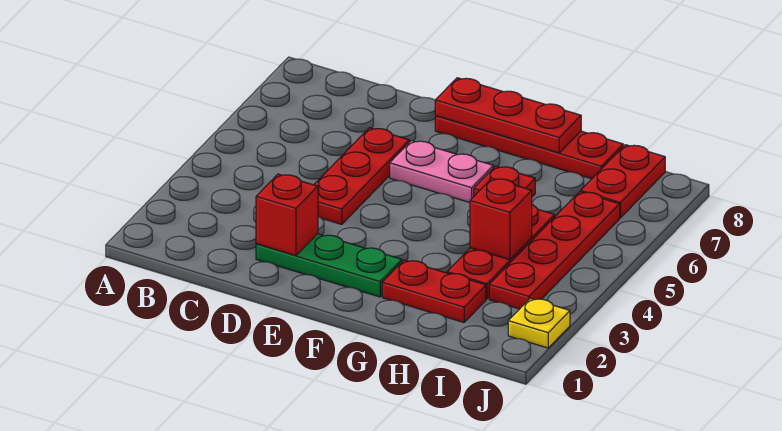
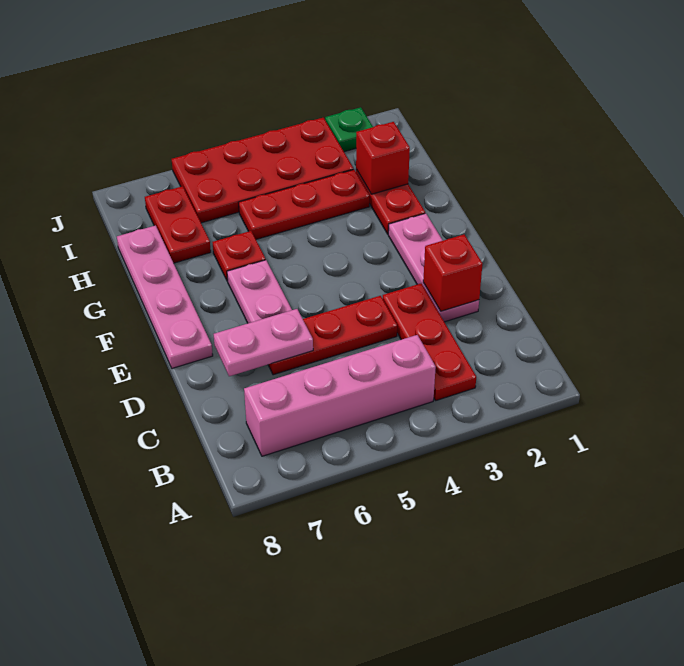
none -> pink 1x4 brick [244,335,436,456]
green 1x3 plate [256,234,402,297] -> pink 1x3 plate [388,213,479,322]
none -> pink 1x2 plate [214,309,313,376]
red 1x4 plate [435,116,623,179] -> pink 1x4 plate [117,225,213,368]
red 1x3 plate [435,78,581,153] -> red 1x3 plate moved to [382,284,476,401]
red 1x1 brick [470,178,532,260] -> red 1x1 brick moved to [356,122,410,194]
red 1x4 plate [489,192,620,309] -> red 2x4 plate [172,118,353,223]
red 1x2 plate [581,145,665,218] -> red 1x2 plate turned to [145,186,211,263]
yellow 1x1 plate [508,298,570,348] -> green 1x1 plate [325,107,373,152]

